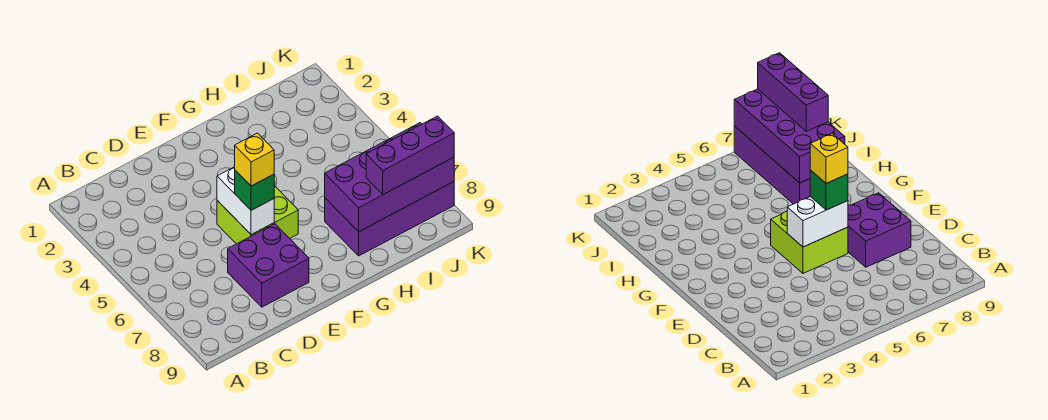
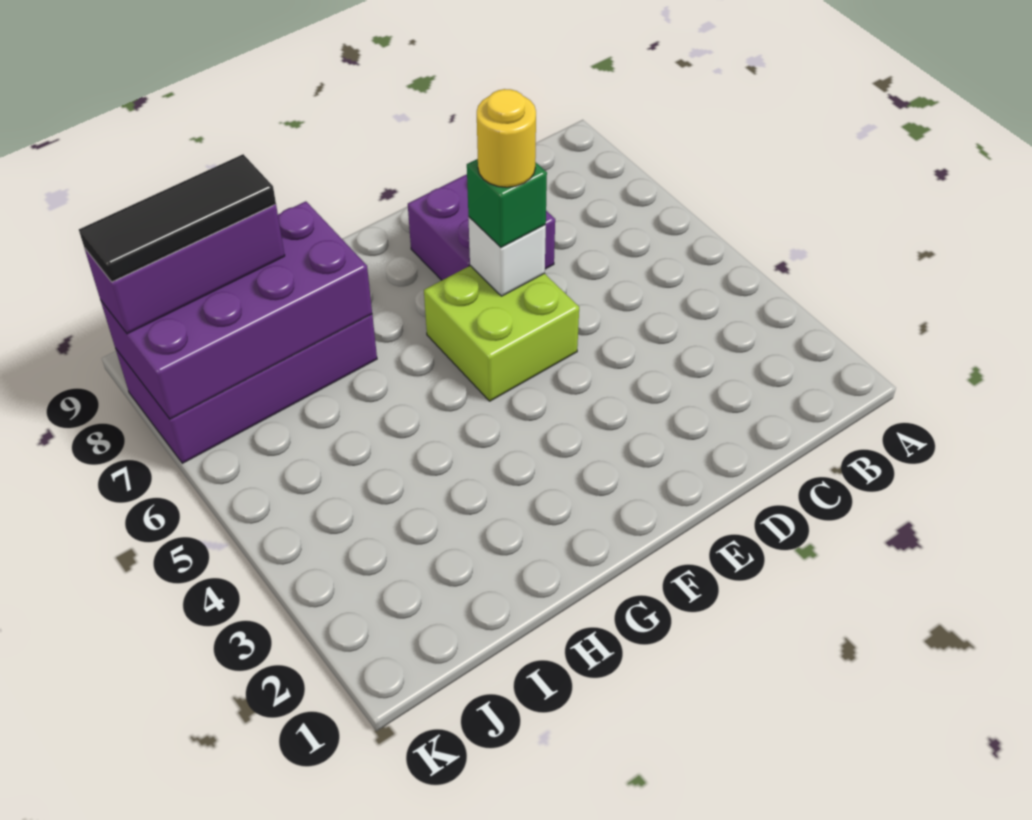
white 1x2 brick [217,167,274,235] -> white 1x1 brick [468,217,546,296]
yellow 1x1 brick [235,133,274,186] -> yellow 1x1 round brick [477,89,536,187]
none -> black 1x3 tile [79,154,276,282]

